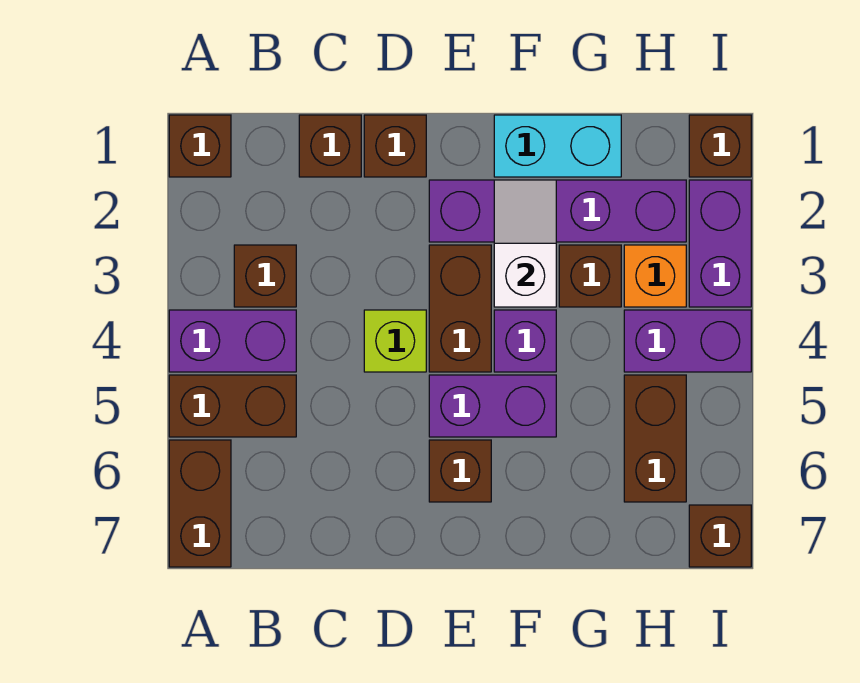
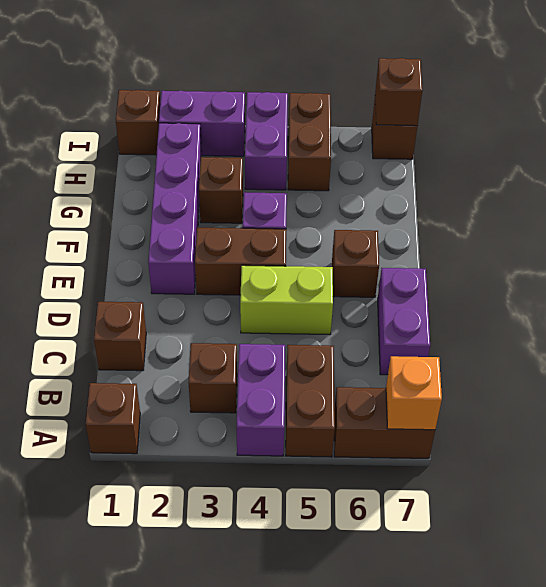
brown 1x1 brick [364,115,426,177] -> brown 1x1 brick moved to [375,58,423,126]
lime 1x1 brick [364,310,426,372] -> lime 1x2 brick [240,265,333,335]
purple 1x2 brick [429,375,556,437] -> purple 1x2 brick moved to [378,268,430,375]
cyan 1x2 brick [494,115,621,177] -> none
white 1x2 slope [494,180,556,307] -> none
orange 1x1 brick [624,245,686,307] -> orange 1x1 brick moved to [386,356,442,430]
brown 1x2 brick [624,375,686,502] -> brown 1x2 brick turned to [288,93,331,191]

